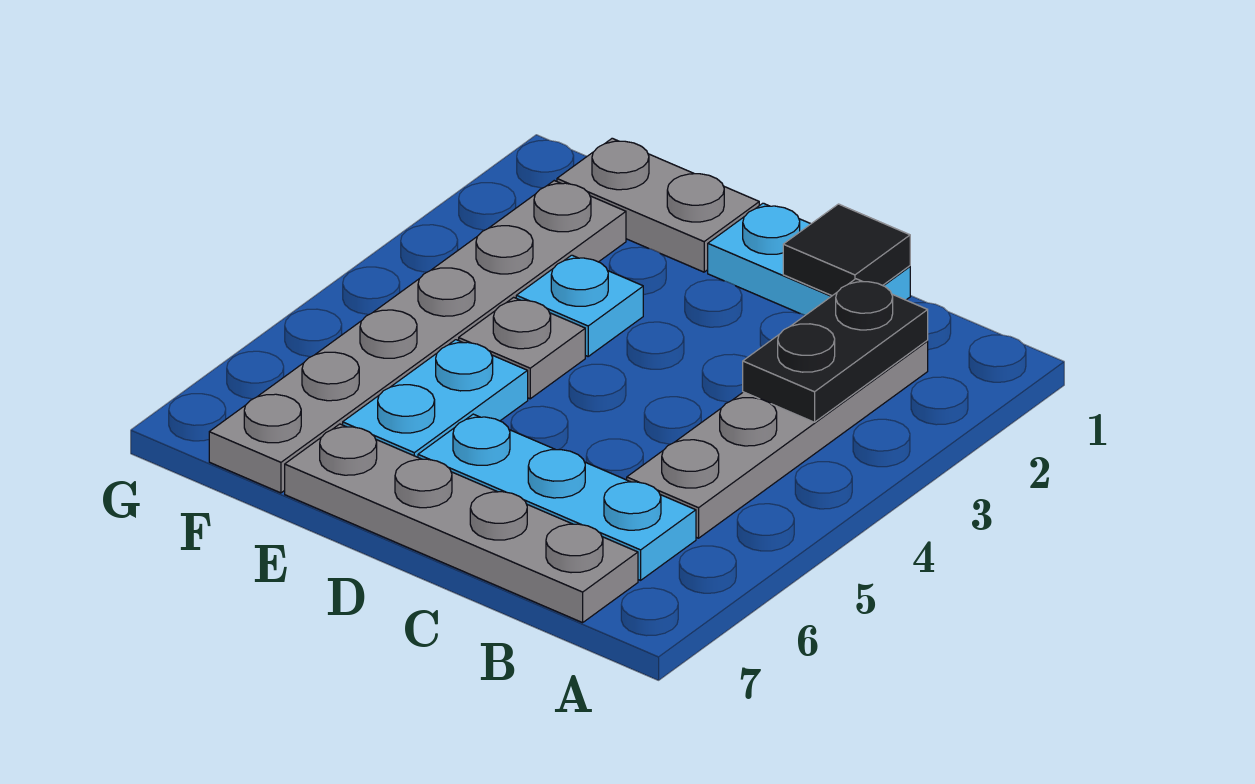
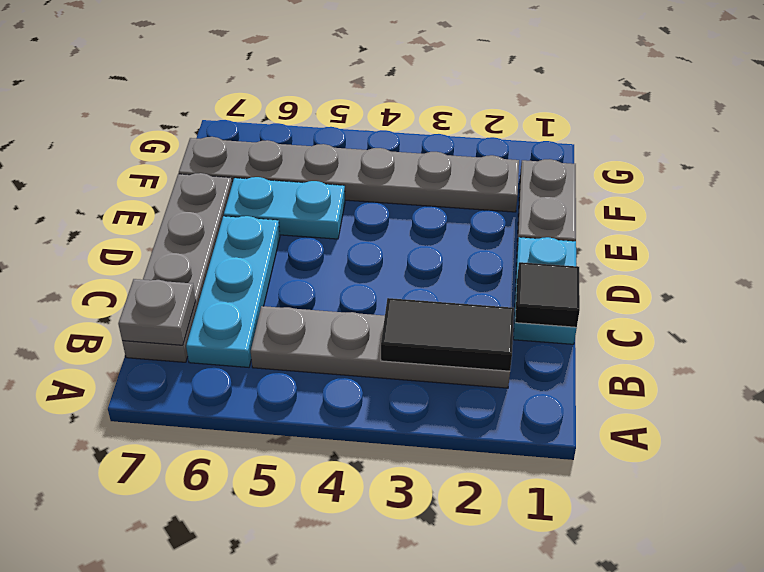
black 1x2 plate [743,279,928,422] -> black 1x2 tile [381,298,514,371]
cyan 1x1 plate [516,255,643,356] -> none
grey 1x1 plate [459,297,585,399] -> grey 1x1 plate moved to [118,279,196,345]

